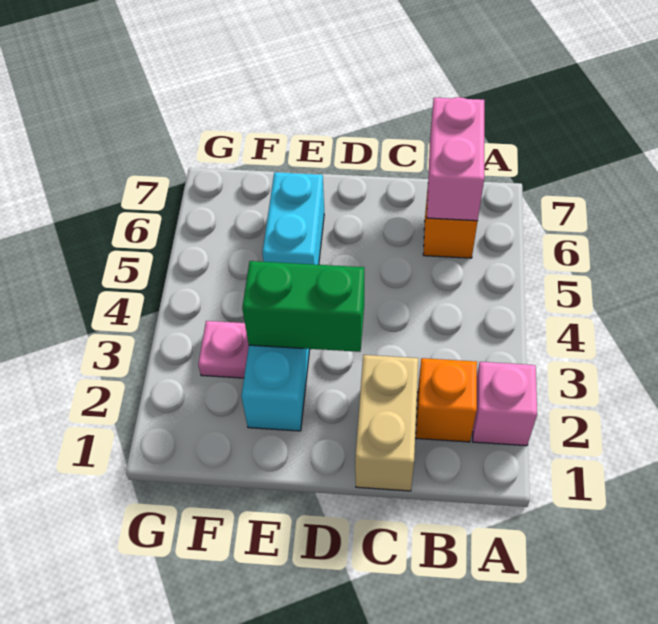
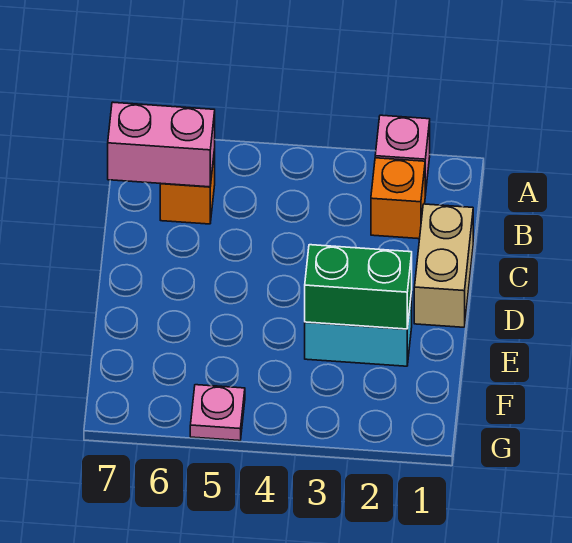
tan 1x2 brick [355,355,418,491] -> tan 1x2 brick turned to [414,204,473,327]
green 1x2 brick [242,261,364,352] -> green 1x2 brick turned to [305,245,412,329]
cyan 1x2 brick [262,172,324,265] -> none
pink 1x1 plate [198,321,249,378] -> pink 1x1 plate moved to [190,385,245,441]

